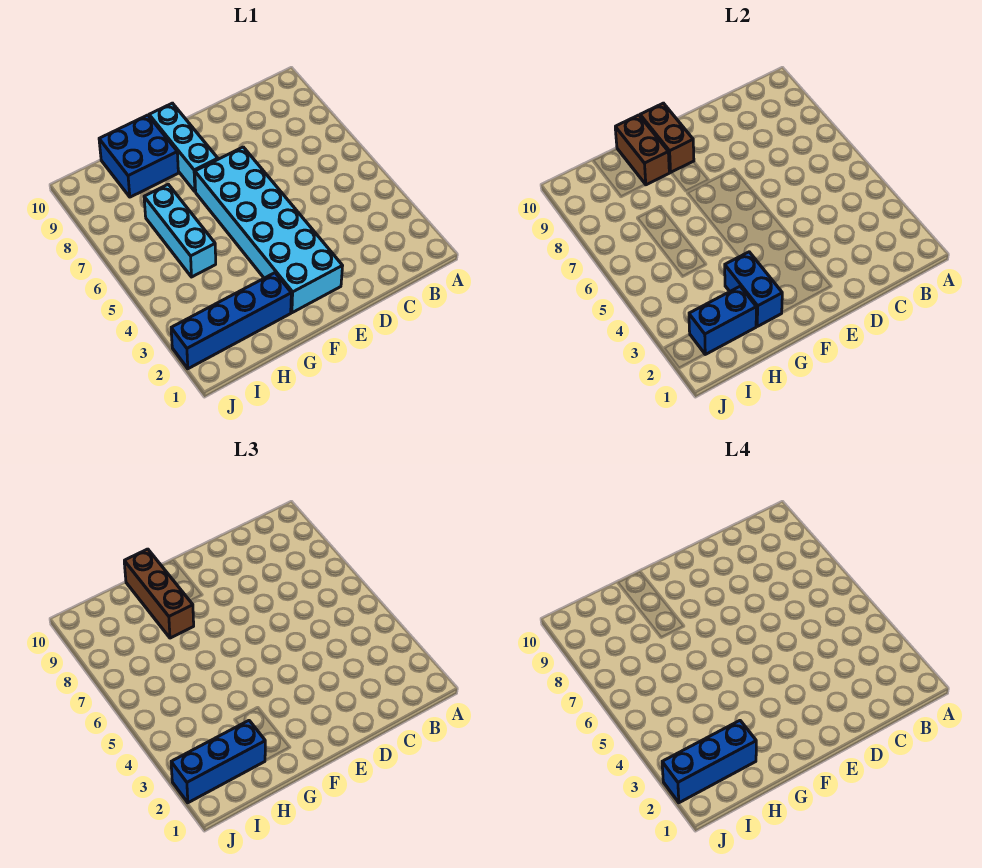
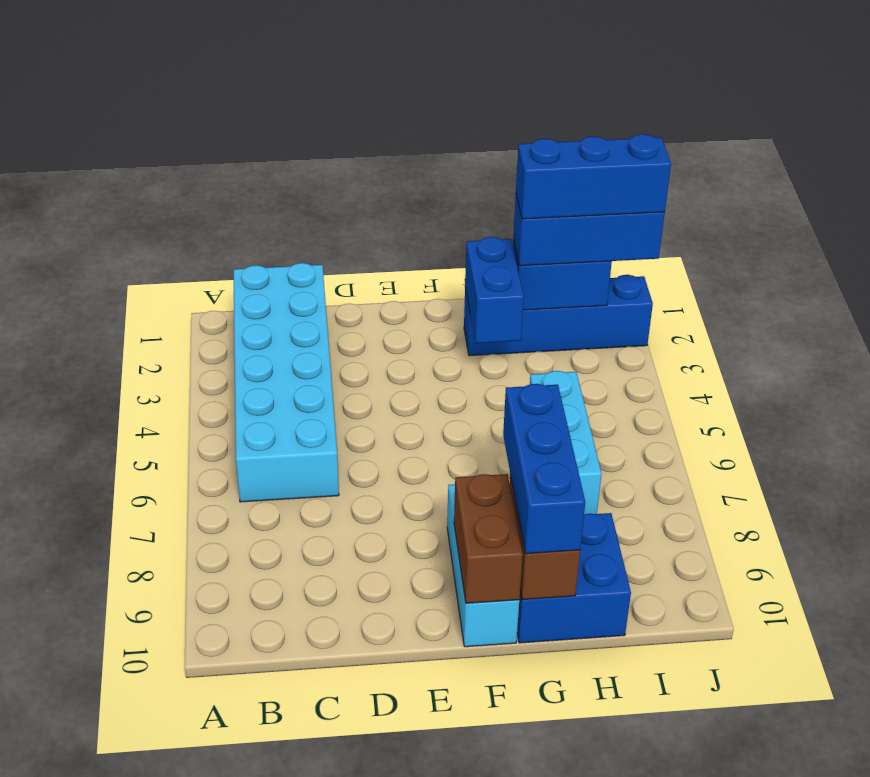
cyan 2x6 brick [195,147,342,313] -> cyan 2x6 brick moved to [234,263,339,502]
brown 1x3 brick [124,549,194,638] -> blue 1x3 brick [503,384,585,554]

